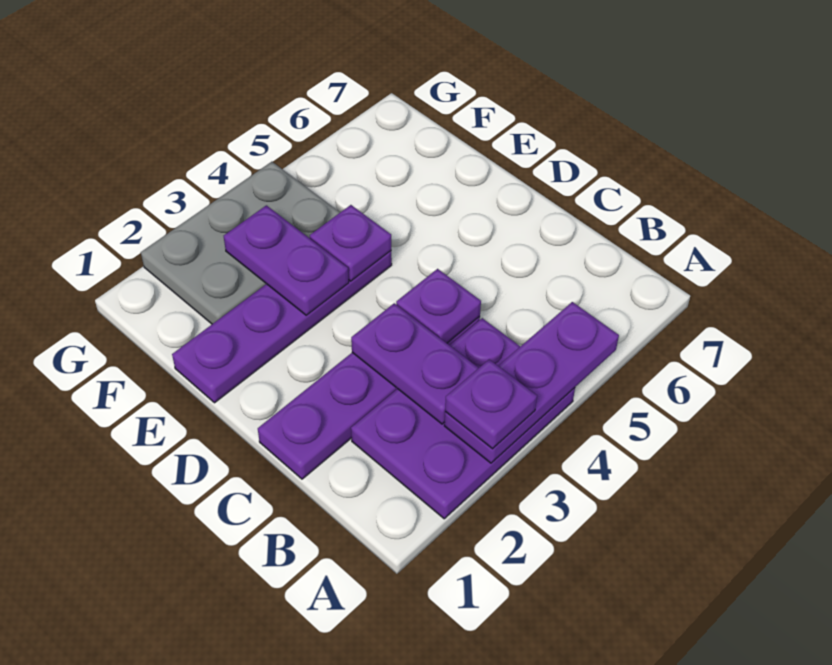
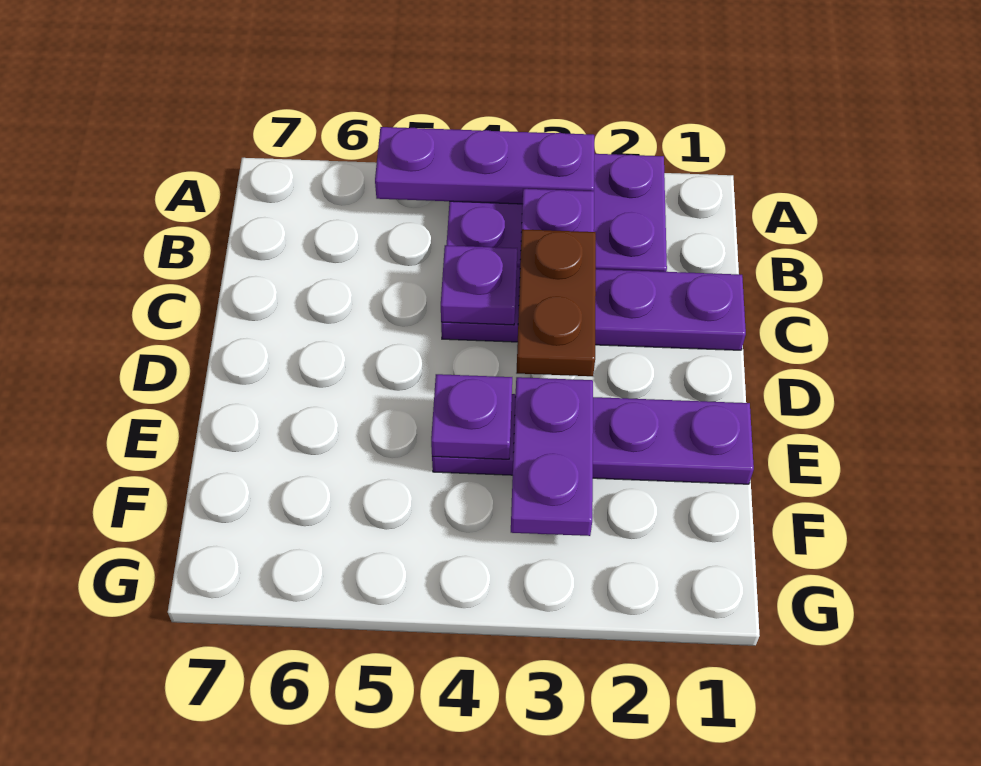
purple 1x1 plate [445,359,537,449] -> none
none -> brown 1x2 plate [516,229,596,376]
grey 2x3 plate [141,162,340,324] -> none

